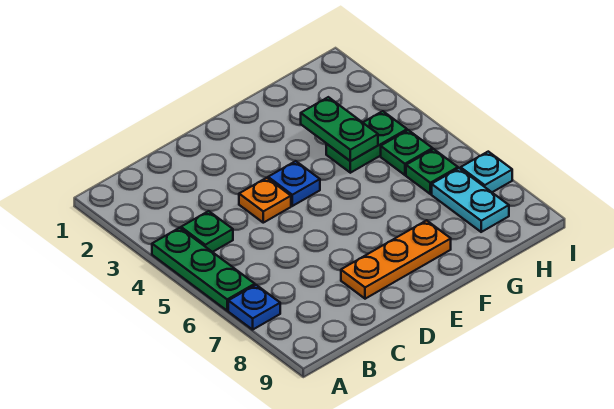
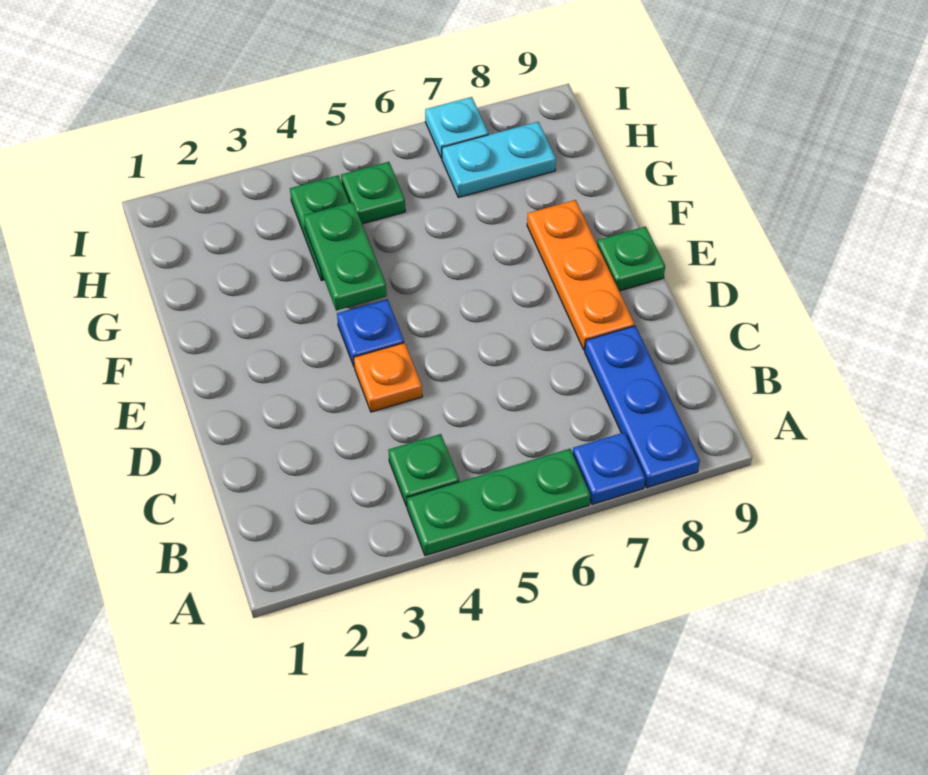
none -> blue 1x3 plate [585,326,700,488]
green 1x2 plate [301,97,378,161] -> green 1x2 plate turned to [304,202,387,311]
green 1x1 plate [406,149,458,194] -> green 1x1 plate moved to [597,226,665,291]

